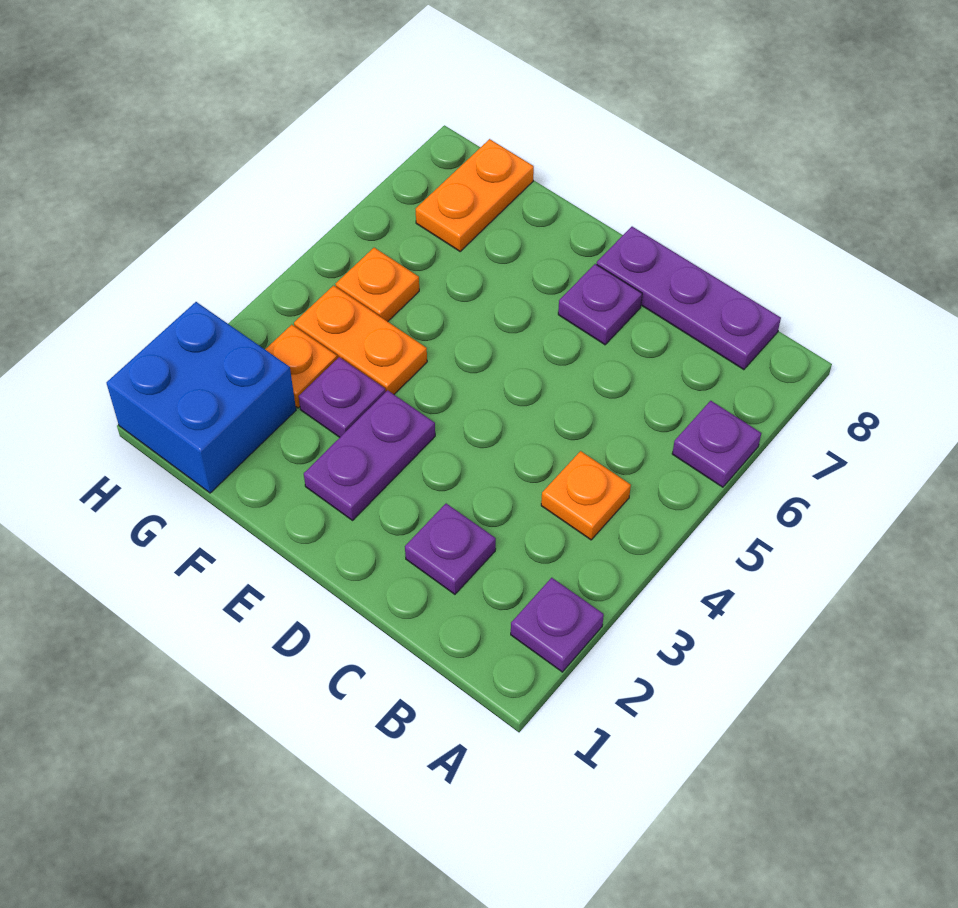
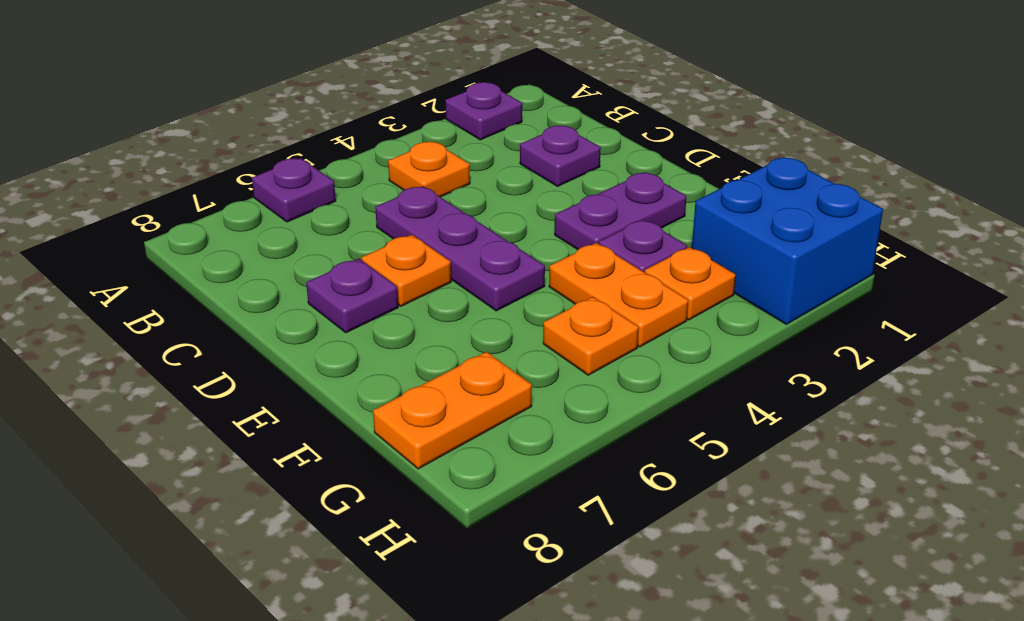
purple 1x3 plate [597,227,781,370] -> purple 1x3 plate moved to [375,186,545,311]
none -> orange 1x1 plate [362,235,451,306]

